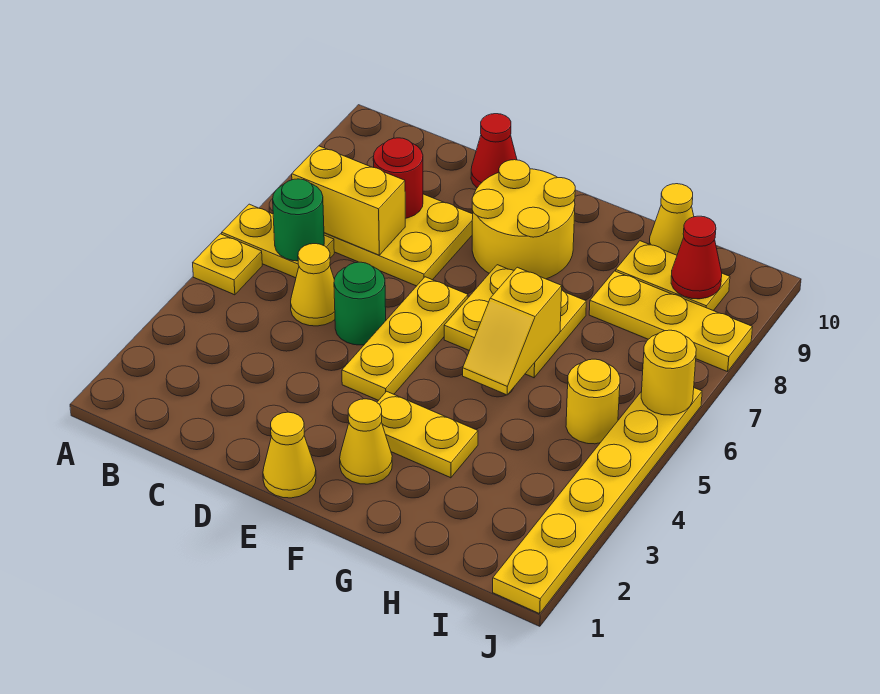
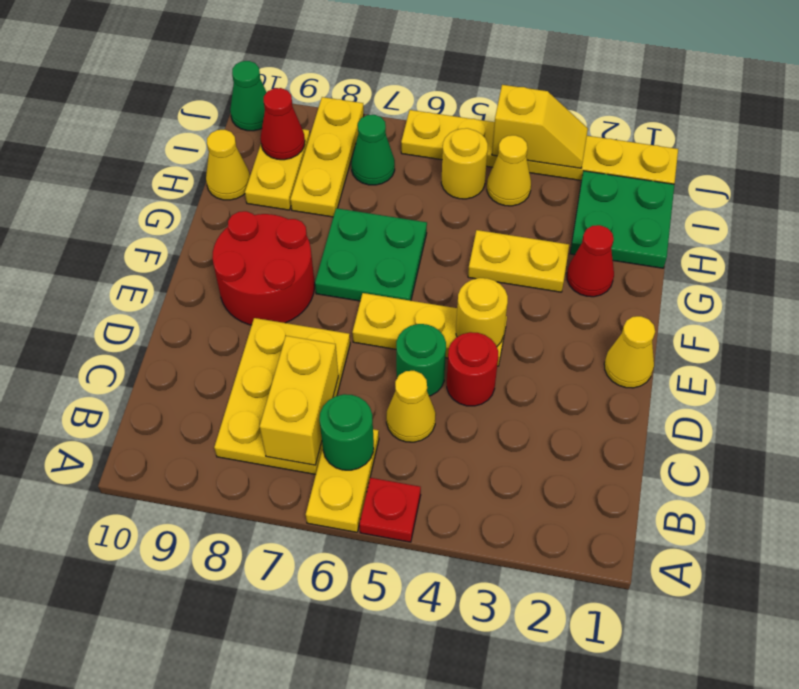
yellow 1x1 plate [193,234,262,295] -> red 1x1 plate [359,478,421,542]
red 1x1 round brick [373,138,423,218] -> red 1x1 round brick moved to [447,332,498,406]
red 1x1 cone [471,114,517,188] -> red 1x1 cone moved to [567,225,614,297]
yellow 2x2 round brick [472,160,575,279] -> red 2x2 round brick [212,211,315,325]
yellow 1x1 cone [340,399,392,484] -> yellow 1x1 cone moved to [487,135,531,206]
yellow 1x2 plate [377,391,478,478] -> yellow 1x2 plate turned to [468,230,569,292]
yellow 2x2 plate [444,265,586,378] -> green 2x2 plate [315,208,427,301]
yellow 1x2 slope [463,267,562,395] -> yellow 1x2 slope moved to [492,85,588,168]
none -> green 2x2 plate [570,171,675,268]
none -> green 1x1 cone [351,115,395,185]
yellow 1x1 round brick [641,330,696,415] -> yellow 1x1 round brick moved to [456,278,508,346]
none -> green 1x1 cone [230,61,267,131]

